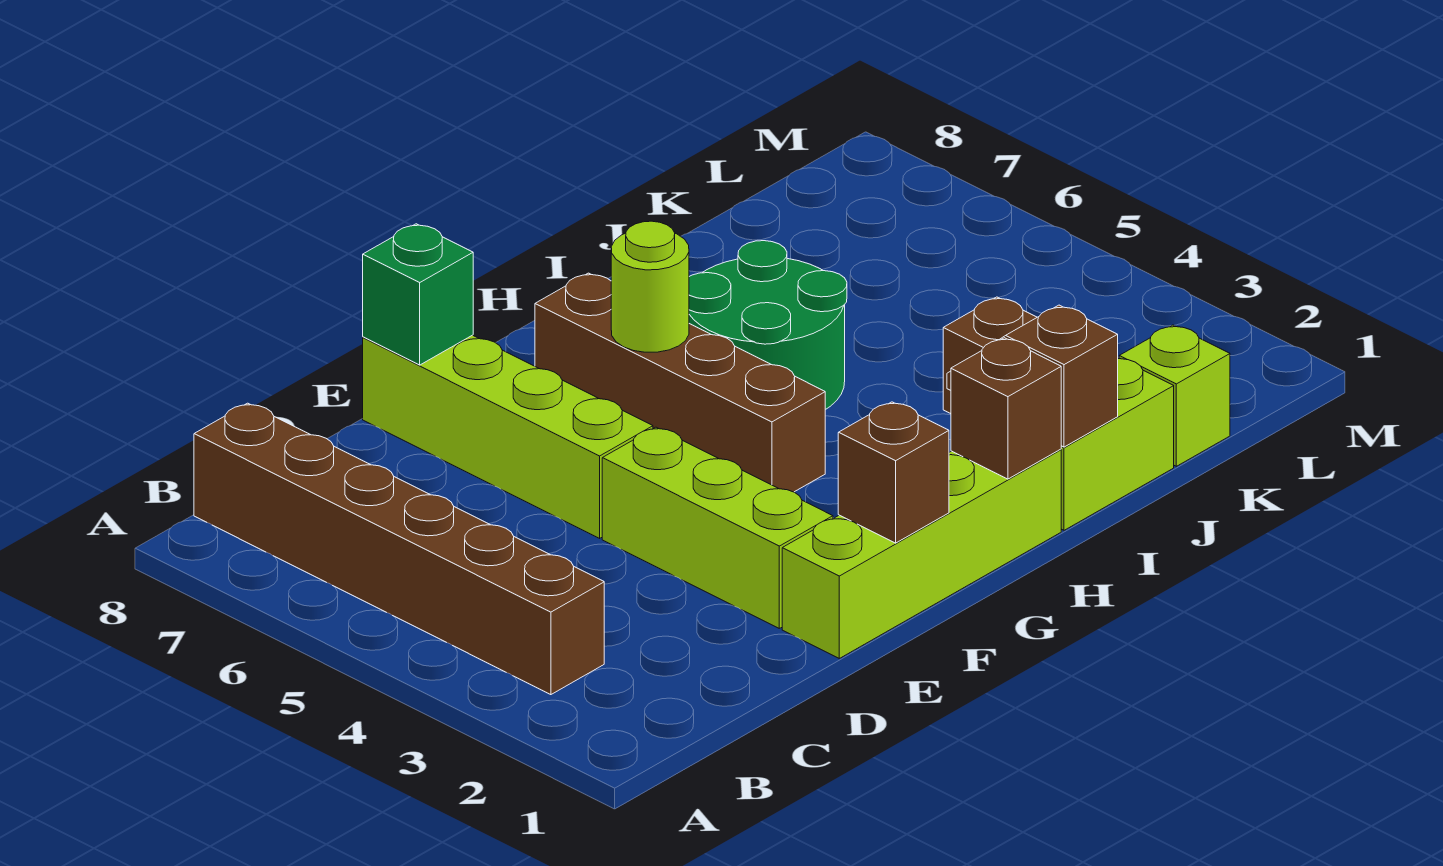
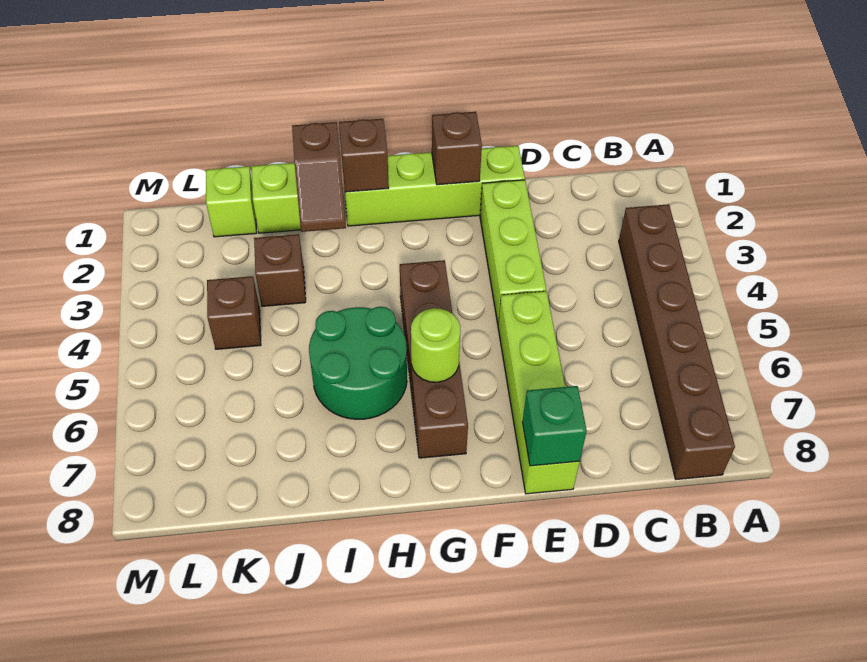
none -> brown 1x1 brick [207,276,261,349]

